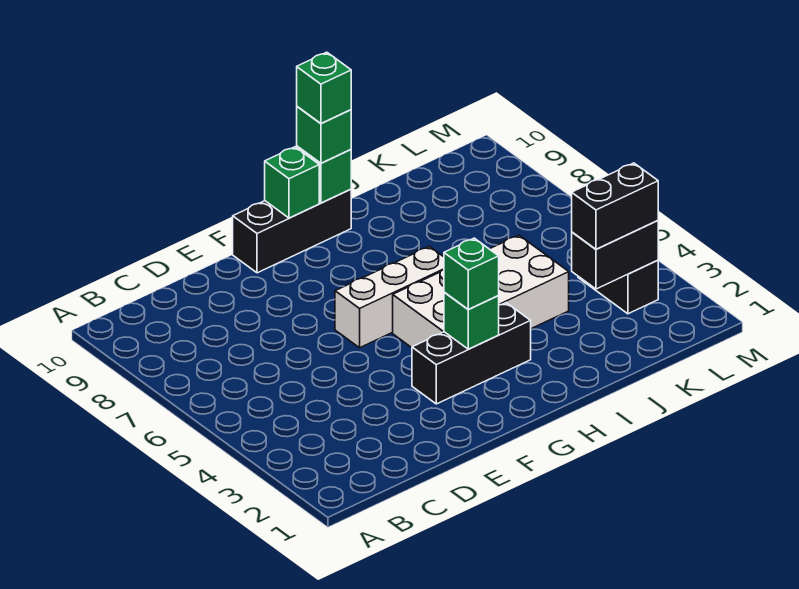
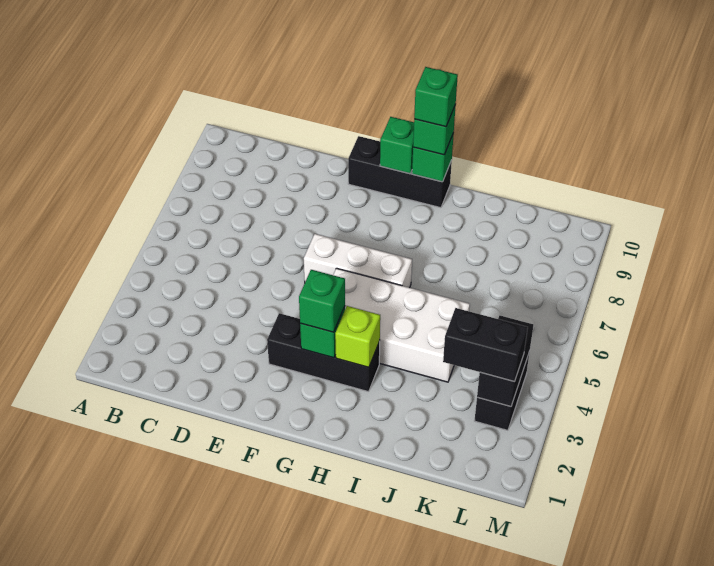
none -> lime 1x1 brick [335,306,380,367]
black 1x2 brick [572,220,658,289] -> black 1x2 brick turned to [477,316,533,406]

